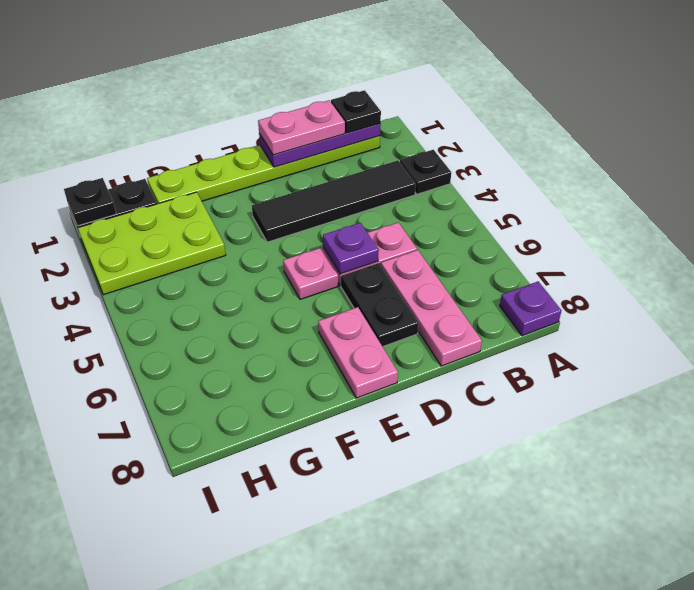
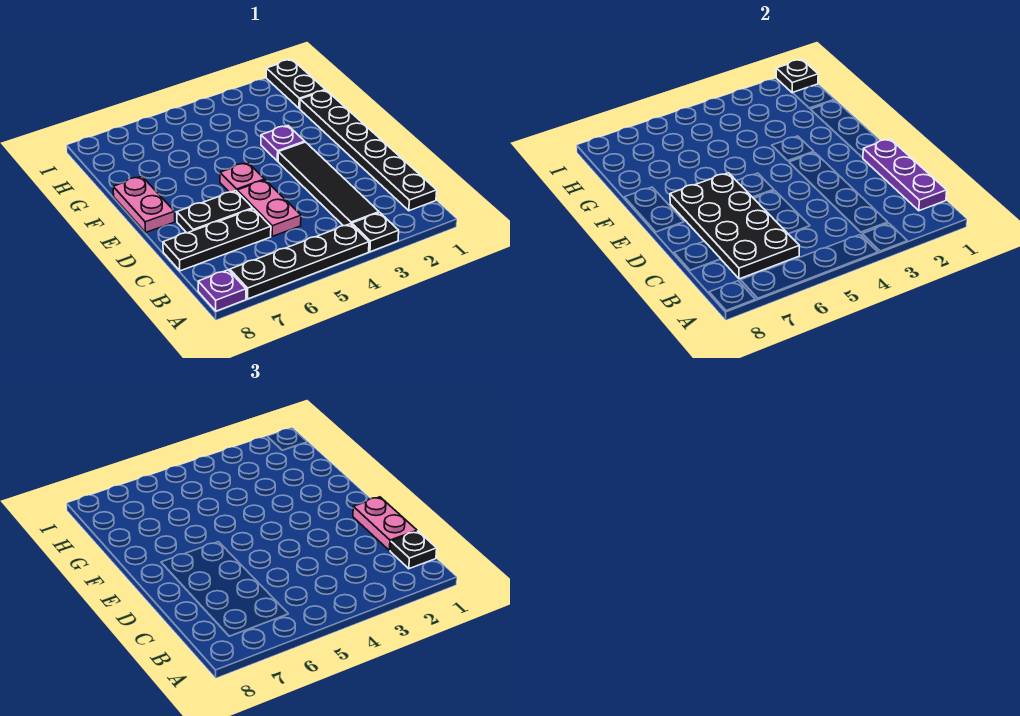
none -> black 1x4 plate [230,224,369,299]
lime 1x6 plate [147,136,380,204] -> black 1x6 plate [300,90,437,211]
none -> black 2x4 plate [670,173,799,279]
pink 1x3 plate [381,250,482,366] -> black 1x3 plate [163,209,271,271]
purple 1x1 plate [323,223,379,274] -> purple 1x1 plate moved to [261,126,305,161]
pink 1x2 plate [318,307,398,398] -> pink 1x2 plate turned to [113,176,175,232]
lime 2x3 plate [78,192,226,295] -> none

